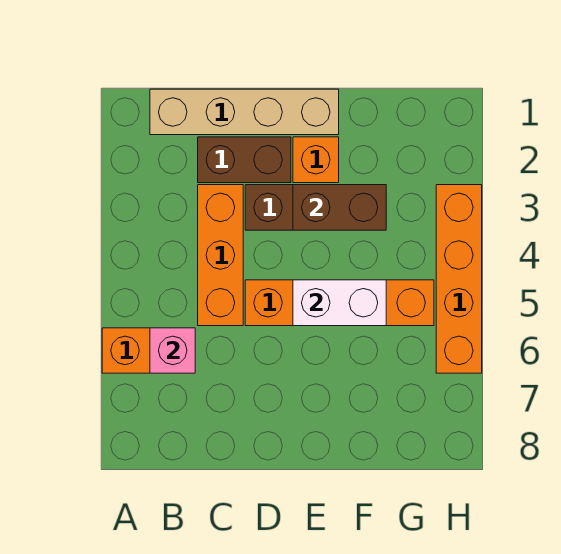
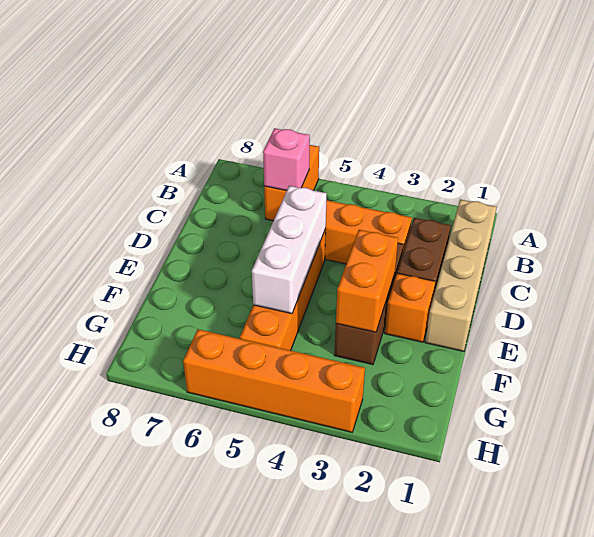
brown 1x2 brick [293,185,386,230] -> orange 1x2 brick [336,230,398,332]
white 1x2 brick [293,280,386,326] -> white 1x3 brick [252,186,327,314]

